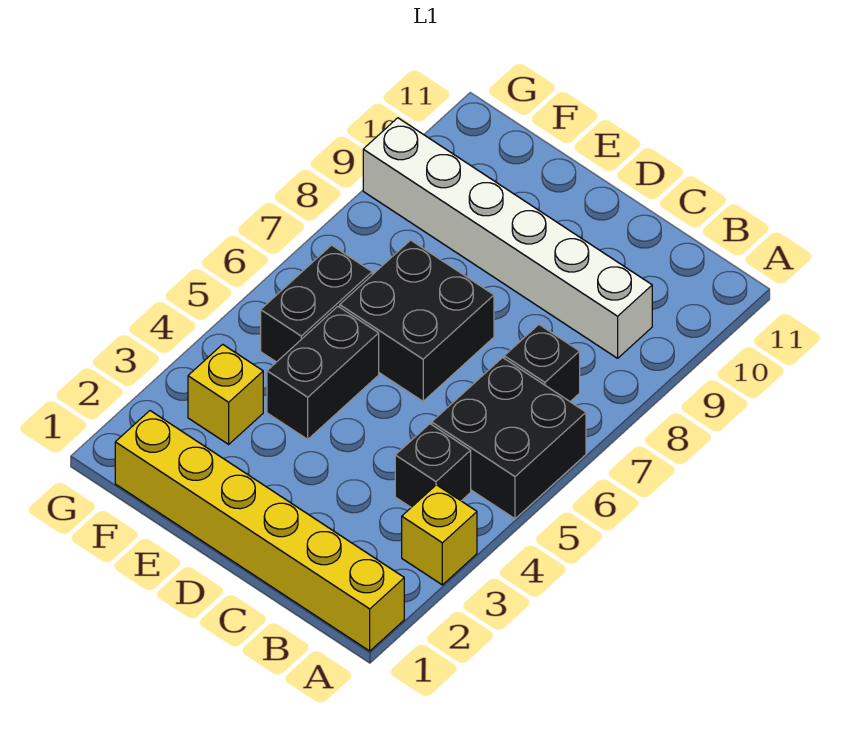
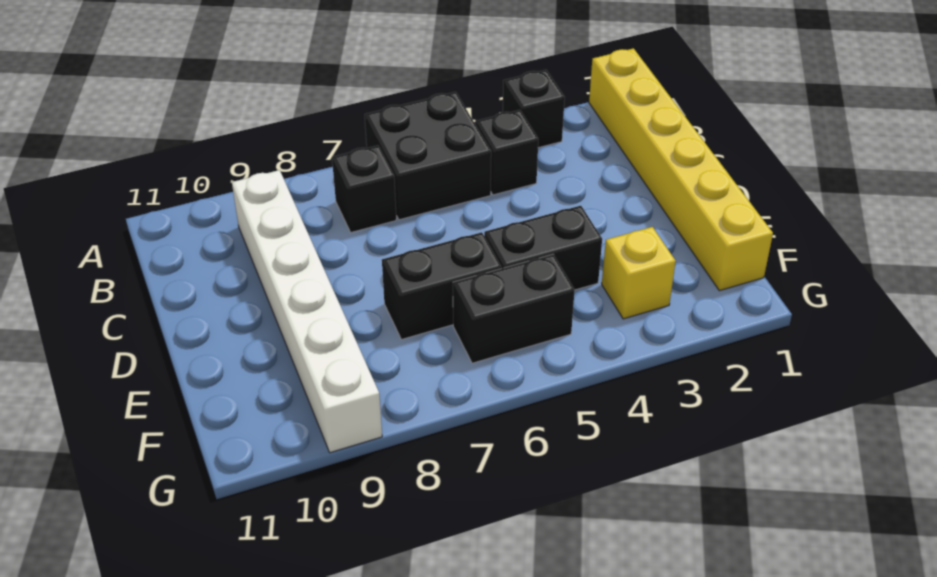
yellow 1x1 brick [402,485,477,585] -> black 1x1 brick [503,70,565,148]
black 2x2 brick [340,240,494,401] -> black 1x2 brick [382,232,501,339]

